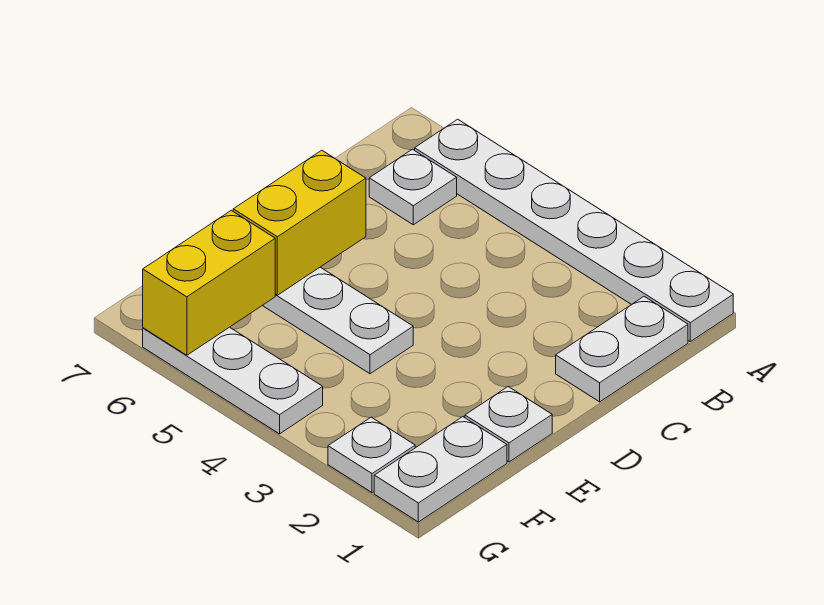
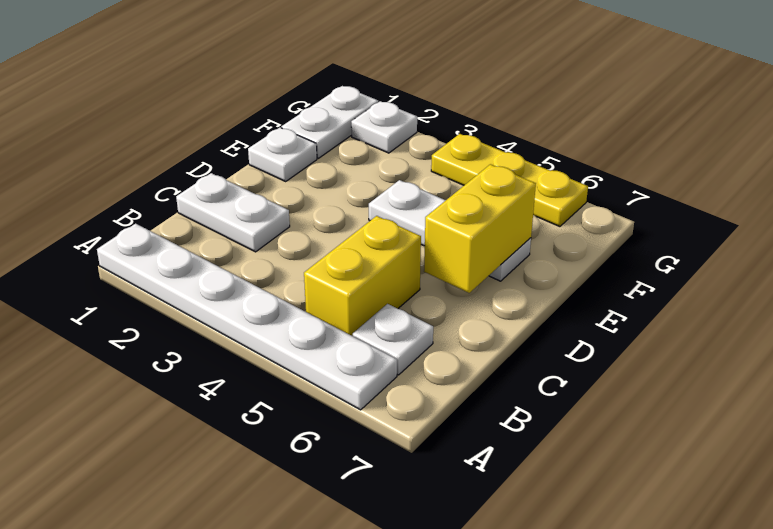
white 1x2 plate [556,297,688,402] -> white 1x2 plate turned to [176,173,290,252]
yellow 1x2 brick [143,210,275,355] -> yellow 1x2 brick moved to [304,216,421,336]
white 1x3 plate [143,327,323,434] -> yellow 1x3 plate [431,134,588,227]

